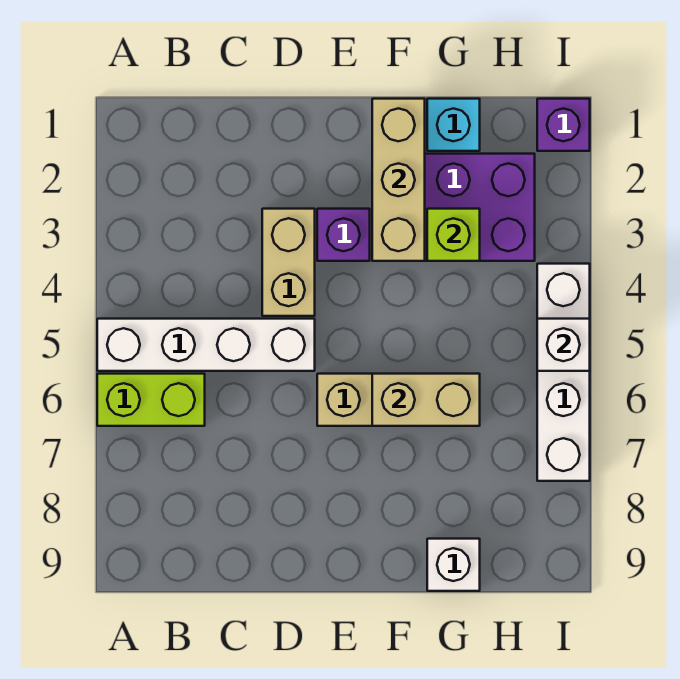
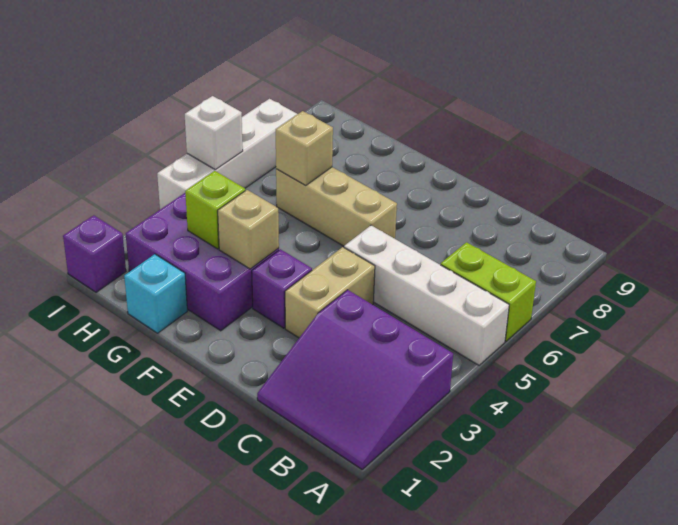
none -> purple 3x3 slope [257,290,453,469]
tan 1x3 brick [372,99,425,261] -> tan 1x1 brick [218,190,279,269]
tan 1x2 brick [372,374,480,426] -> tan 1x1 brick [276,111,333,185]
white 1x1 brick [427,539,480,591] -> none

